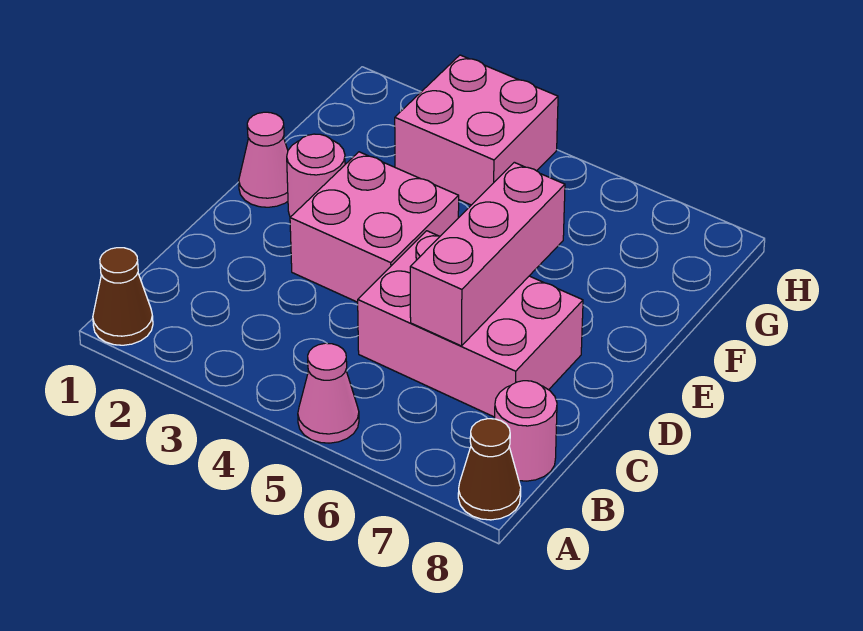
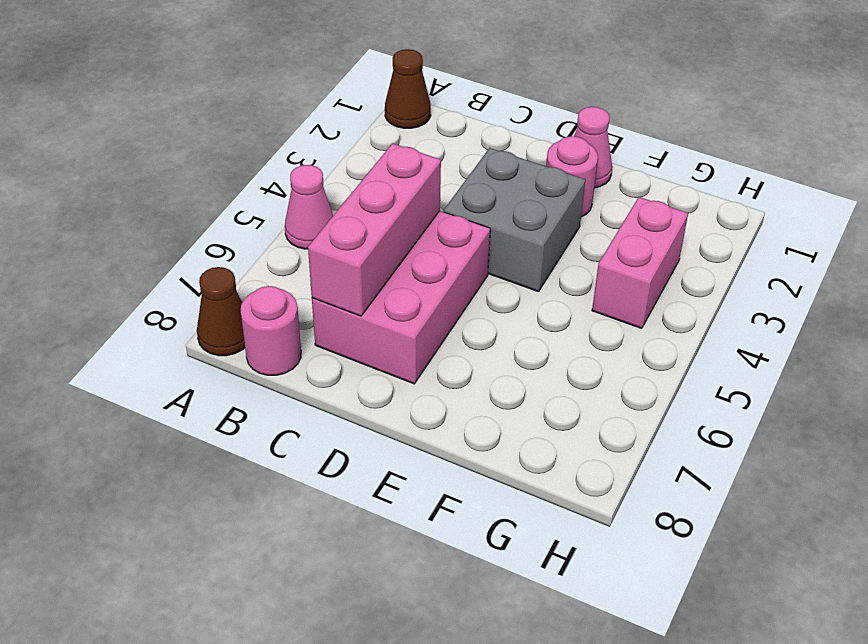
pink 1x3 brick [410,162,565,346] -> pink 1x3 brick turned to [308,143,441,316]
pink 2x2 brick [290,152,459,302] -> grey 2x2 brick [444,148,585,292]
pink 2x2 brick [395,55,558,205] -> pink 1x2 brick [592,197,688,328]

